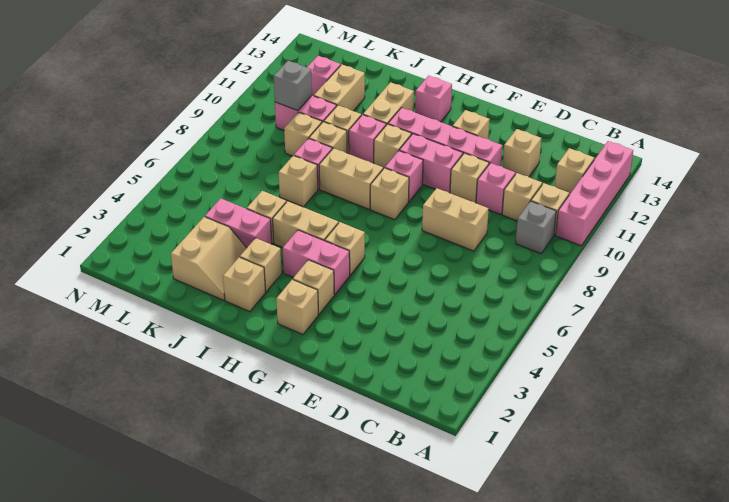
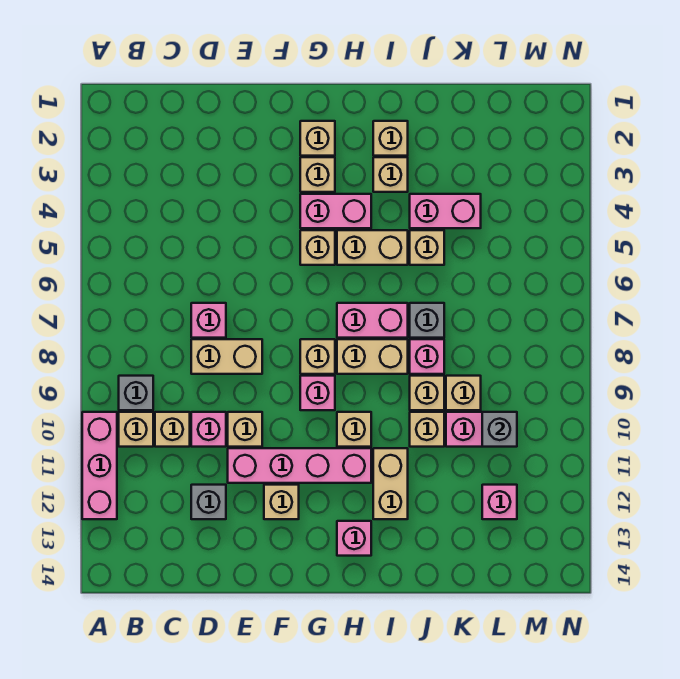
pink 1x4 brick [556,141,633,246] -> pink 1x3 brick [82,412,117,519]
tan 1x1 brick [555,148,594,195] -> none
tan 1x1 brick [503,129,541,177] -> grey 1x1 brick [191,485,226,519]
pink 1x2 brick [399,134,463,193] -> pink 1x2 brick moved to [337,303,408,338]
pink 1x1 brick [349,115,386,164] -> pink 1x1 brick moved to [191,303,226,338]
tan 2x2 slope [171,217,246,300] -> none
tan 1x1 brick [279,156,318,207] -> grey 1x1 brick [410,303,444,338]
tan 1x2 brick [314,65,365,111] -> none

